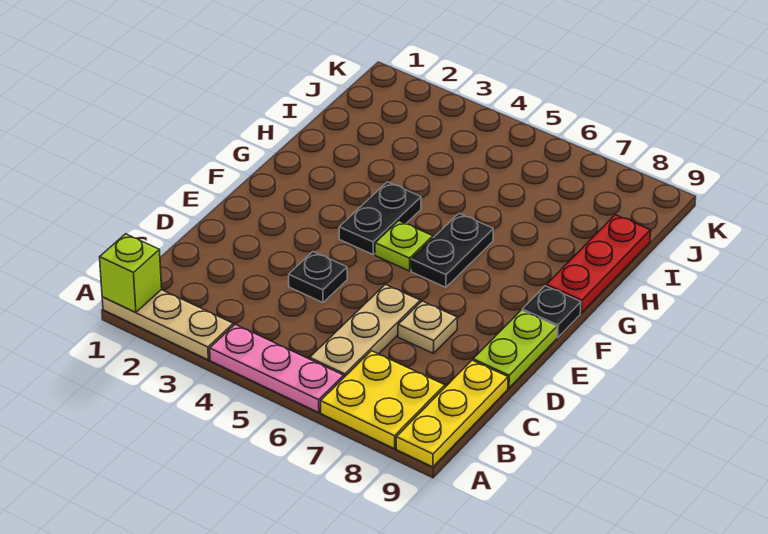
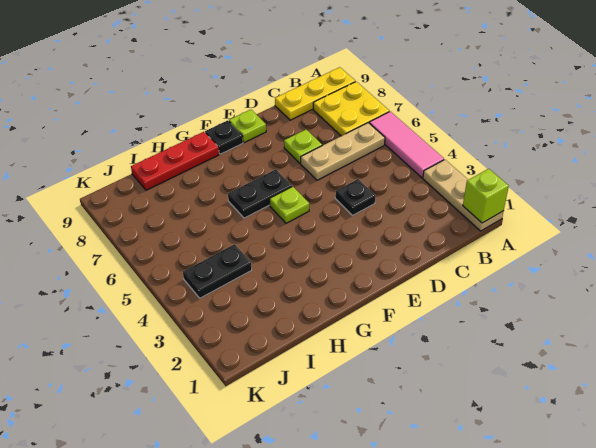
pink 1x3 plate [210,324,344,413] -> pink 1x3 tile [369,112,444,178]
tan 1x1 plate [398,301,457,353] -> lime 1x1 plate [284,130,322,163]
lime 1x2 plate [473,310,557,388] -> lime 1x1 plate [229,110,266,143]
black 1x2 plate [339,182,421,254] -> black 1x2 plate moved to [183,244,252,298]

